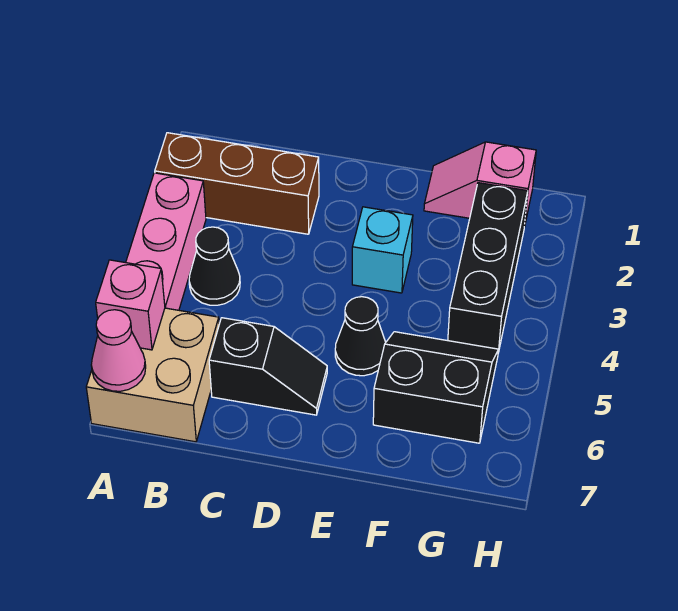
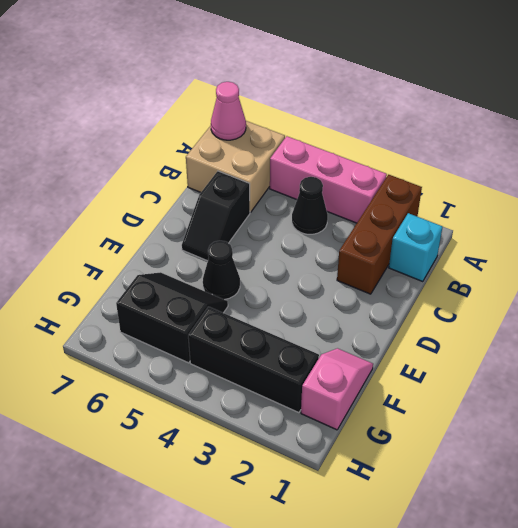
pink 1x1 brick [96,260,165,350] -> none
cyan 1x1 brick [352,207,413,293] -> cyan 1x1 brick moved to [389,213,443,282]
black 2x2 slope [373,332,499,443] -> black 2x2 slope turned to [116,272,228,363]

